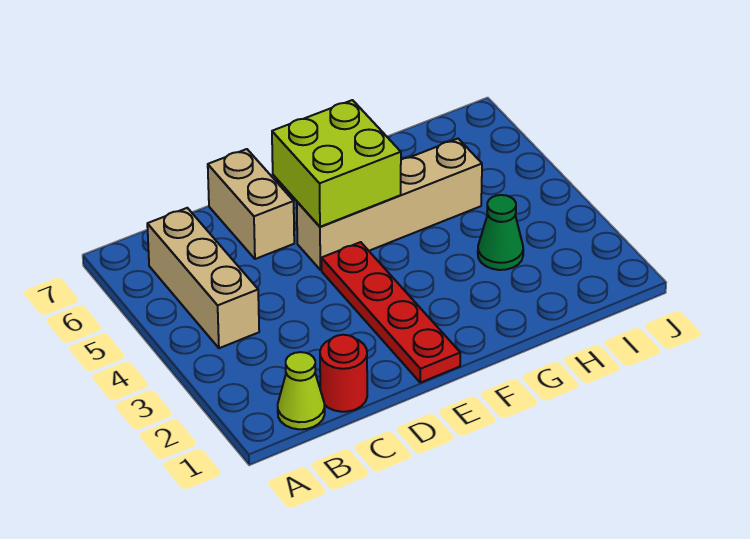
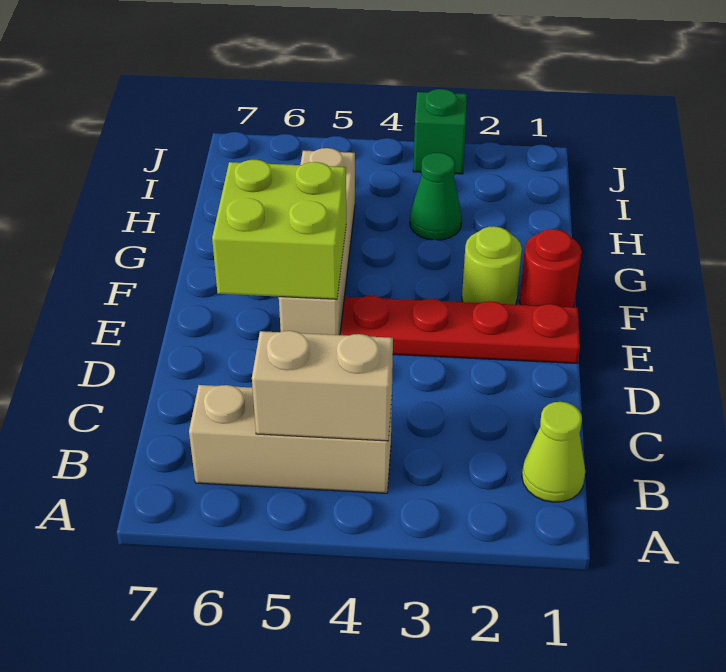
red 1x1 round brick [320,335,367,412] -> red 1x1 round brick moved to [519,229,582,307]
tan 1x2 brick [208,149,294,259] -> tan 1x2 brick moved to [252,331,393,441]
none -> lime 1x1 round brick [462,226,522,305]
none -> green 1x1 brick [413,89,467,174]

